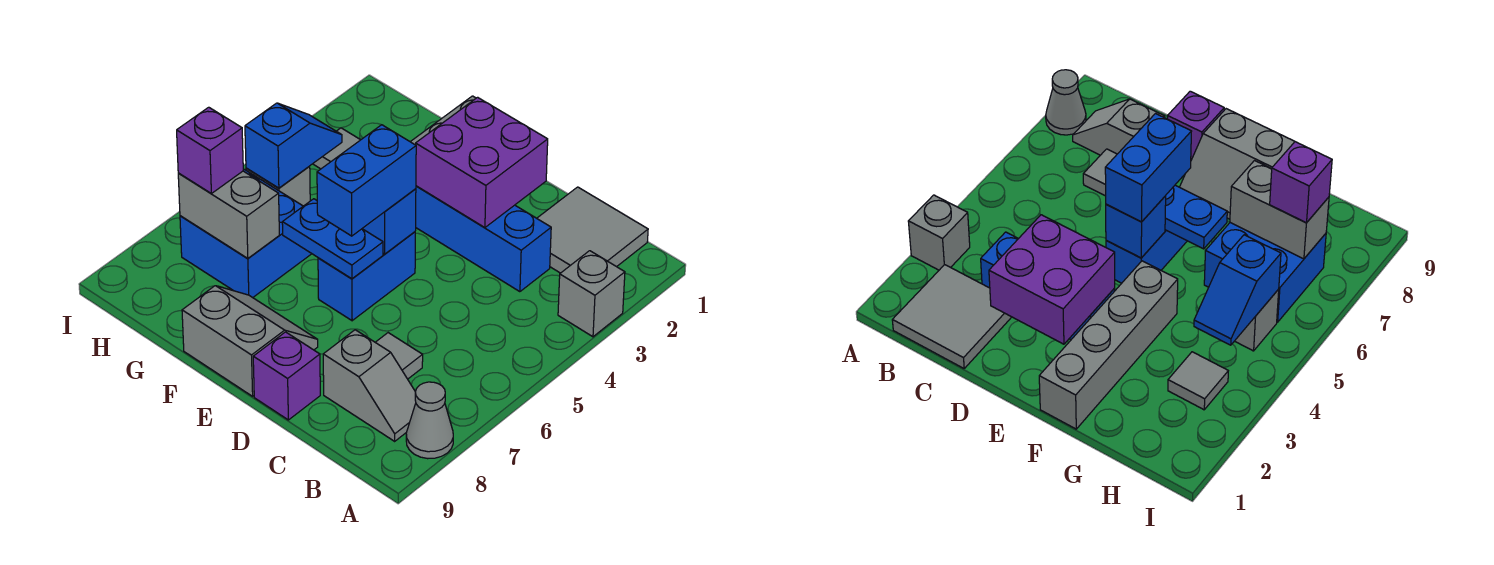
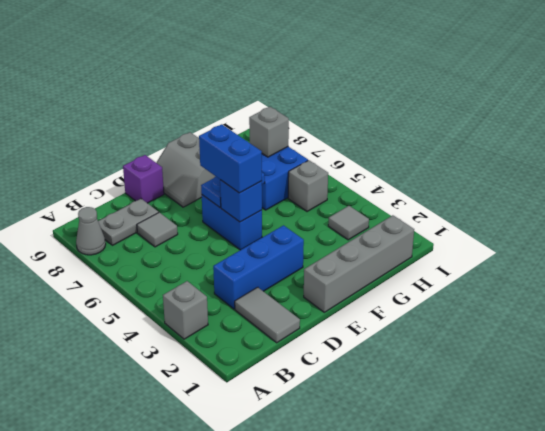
grey 2x2 tile [537,187,648,273] -> grey 1x2 tile [235,287,300,343]
grey 1x2 slope [323,330,416,441] -> grey 1x2 plate [98,199,159,245]
purple 2x2 brick [416,97,548,228] -> none
grey 2x2 slope [182,286,318,396] -> grey 2x2 slope turned to [156,132,215,207]
grey 1x4 brick [1039,261,1178,429] -> grey 1x4 brick turned to [304,215,414,312]
grey 1x2 brick [178,171,279,258] -> grey 1x1 brick [249,107,289,157]
blue 1x2 slope [245,103,342,188] -> none
purple 1x1 brick [177,107,243,193] -> none

